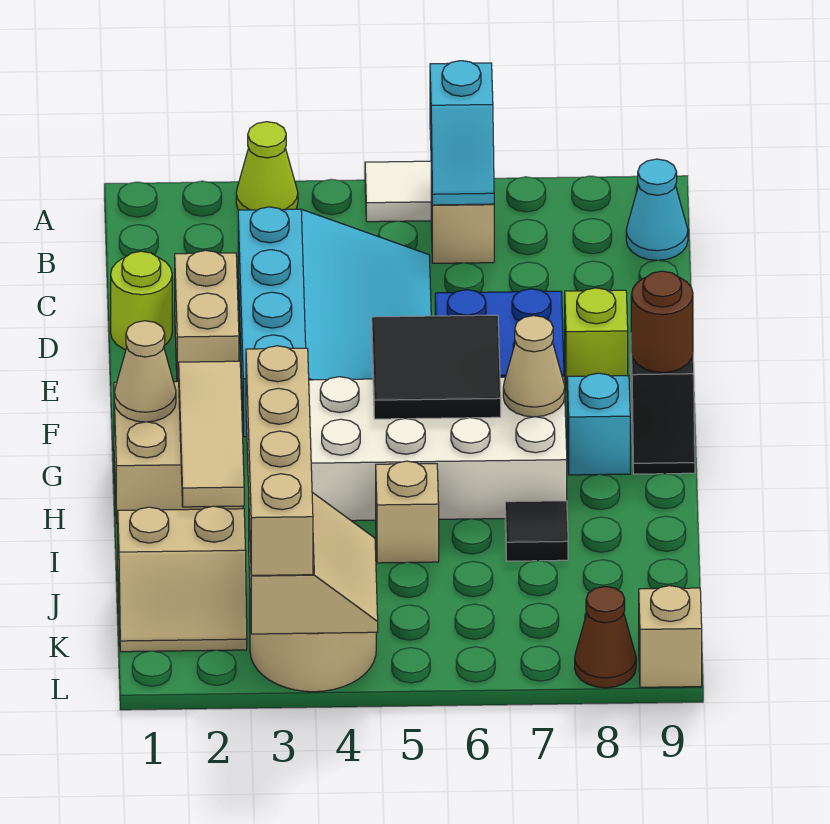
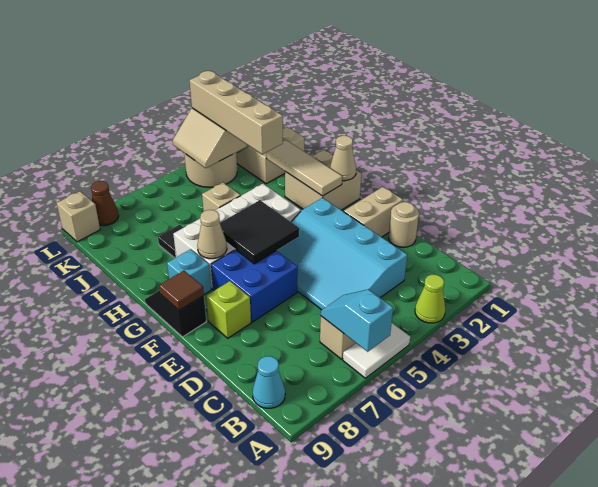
lime 1x1 round brick [111,251,172,350] -> tan 1x1 round brick [389,202,419,247]
tan 1x2 brick [175,250,239,382] -> tan 1x2 brick turned to [344,187,403,237]
brown 1x1 round brick [631,271,693,373] -> brown 1x1 tile [159,271,204,310]

